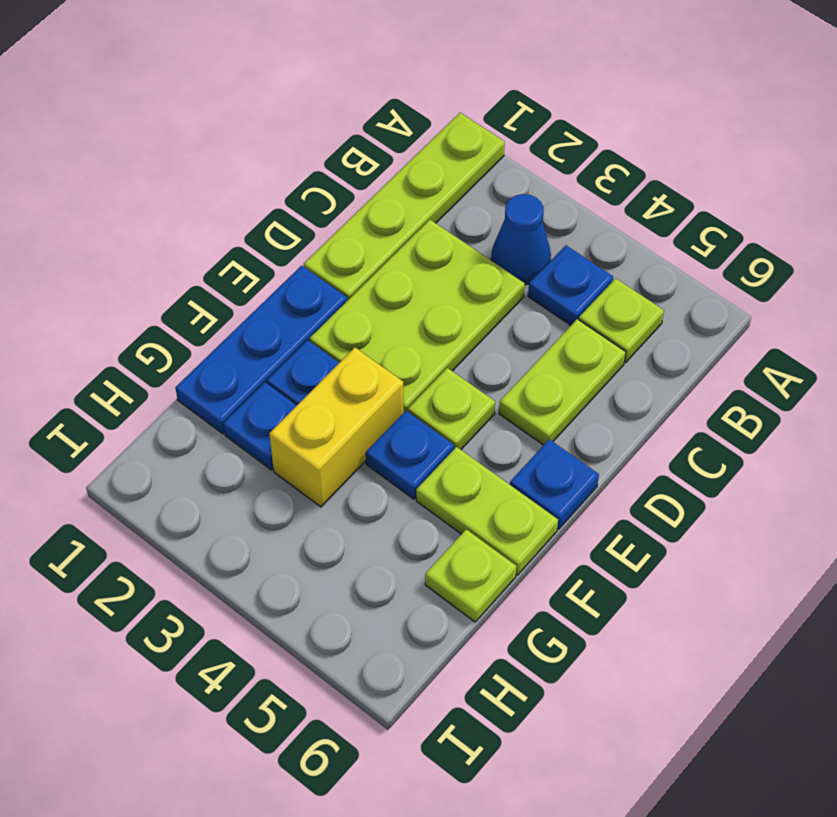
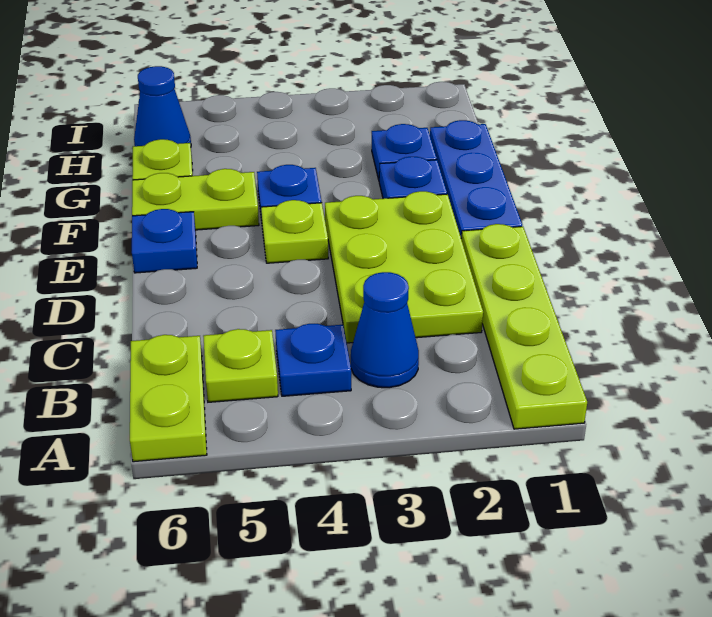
lime 1x2 plate [499,319,626,445] -> lime 1x2 plate moved to [130,335,207,462]
yellow 1x2 brick [269,348,404,507] -> none
none -> blue 1x1 cone [134,66,191,146]

